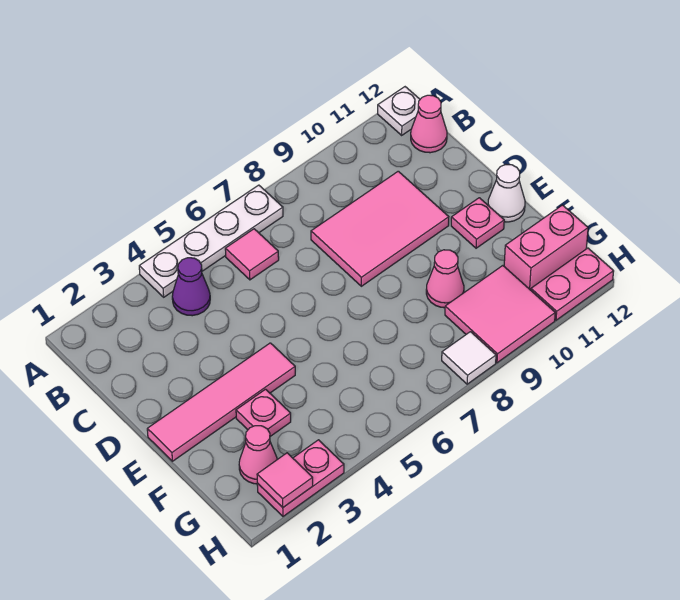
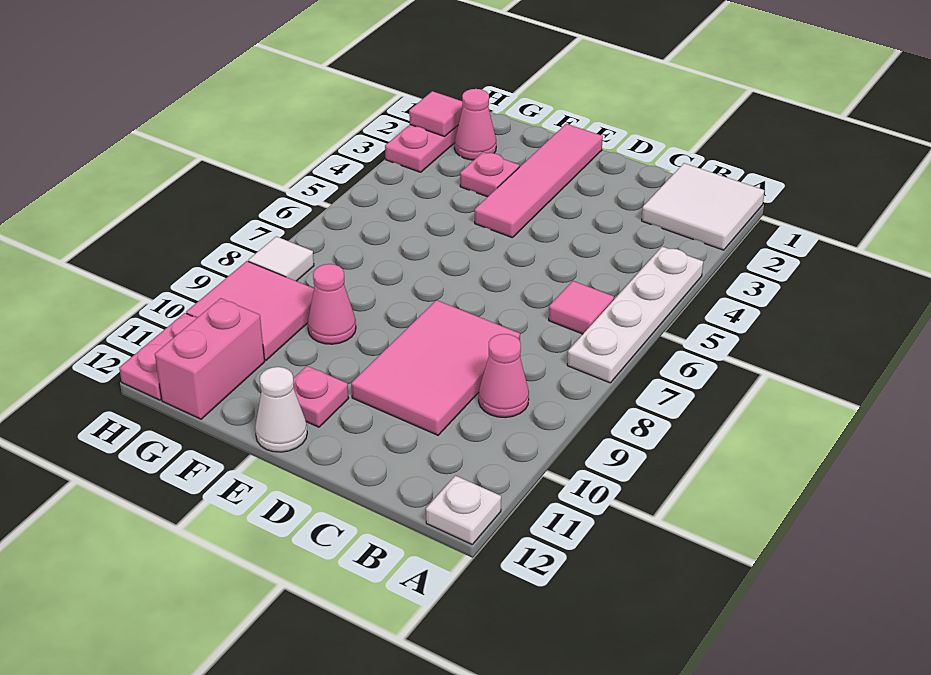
none -> white 2x2 tile [642,163,765,250]
purple 1x1 cone [172,258,210,316] -> none
pink 1x1 cone [411,95,447,153] -> pink 1x1 cone moved to [479,334,529,418]

